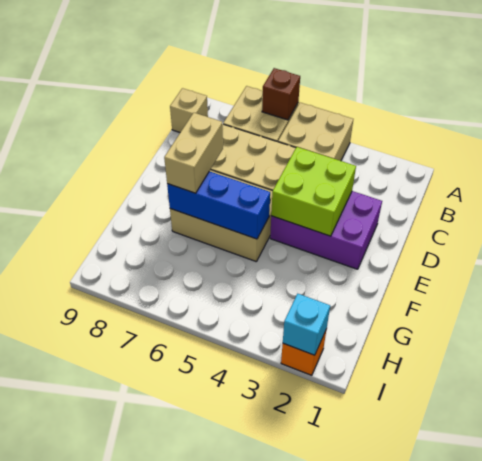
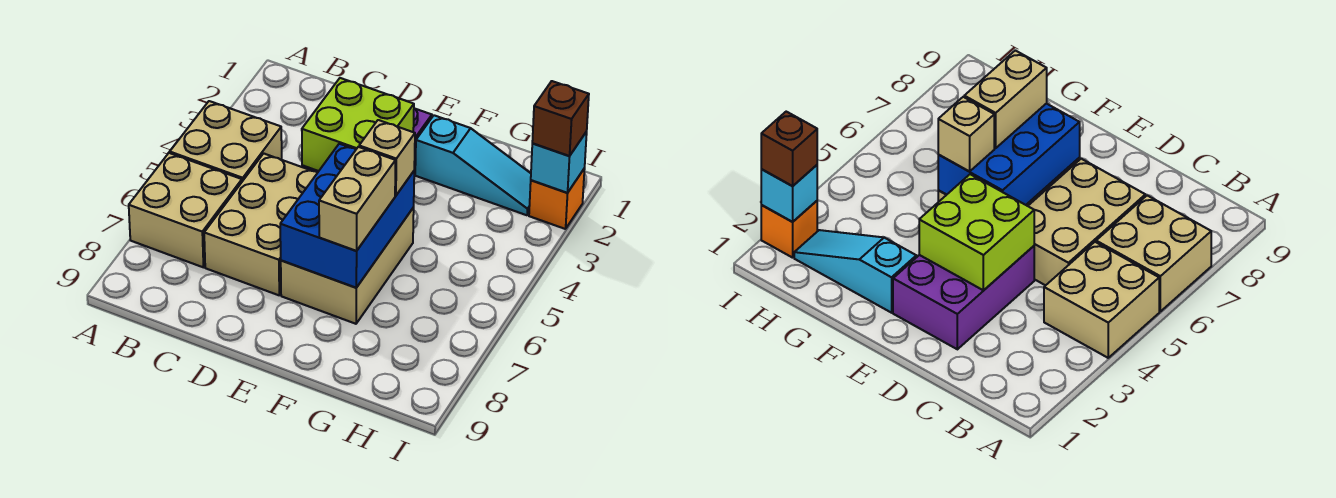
brown 1x1 brick [262,68,300,120] -> brown 1x1 brick moved to [532,81,589,156]
tan 1x1 brick [170,88,208,132] -> tan 1x1 brick moved to [359,120,415,196]
tan 1x2 brick [164,113,223,193] -> tan 1x2 brick turned to [319,147,396,251]
none -> cyan 1x3 slope [415,115,531,215]
blue 1x3 brick [167,171,270,239] -> blue 2x3 brick [280,144,414,288]

